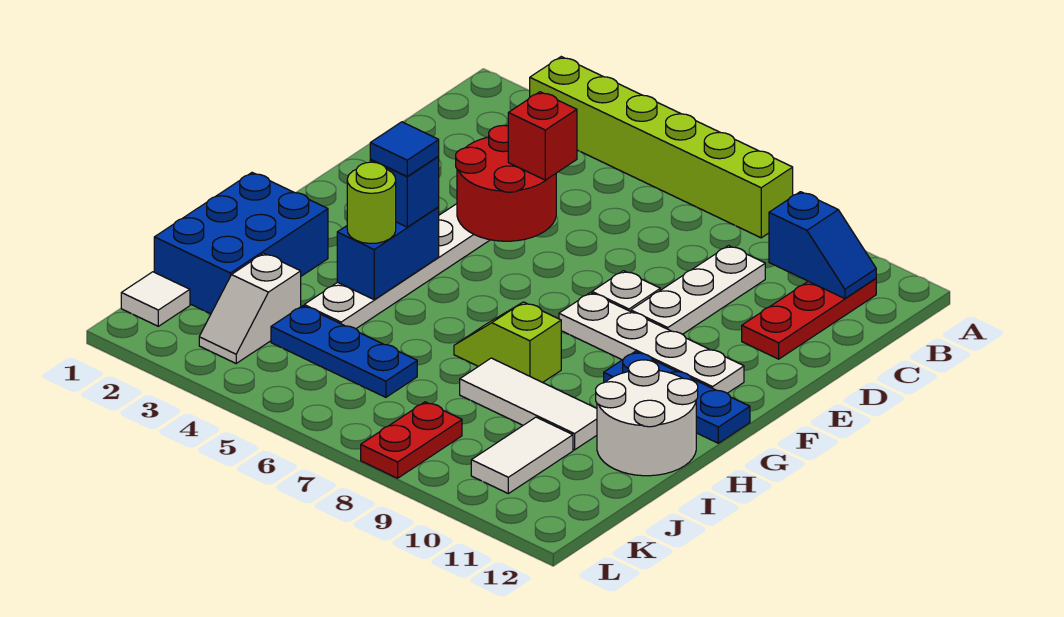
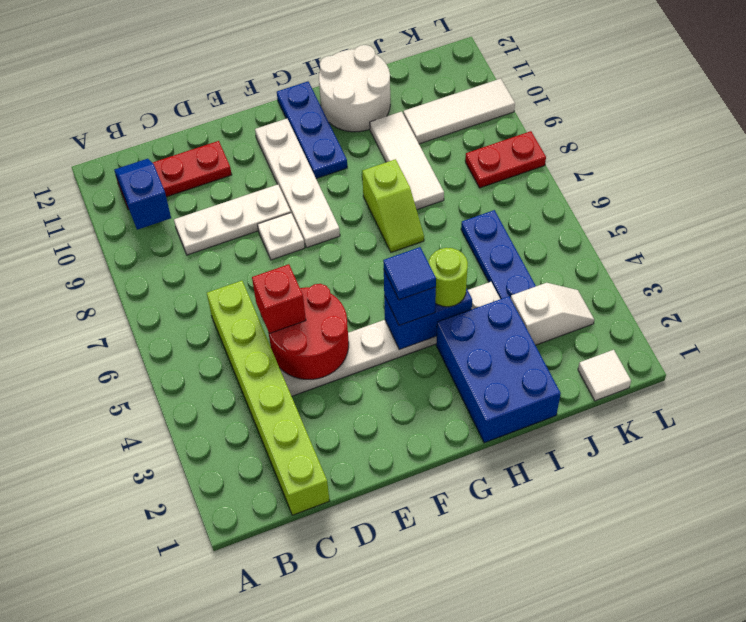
lime 1x6 brick [530,57,793,238] -> lime 1x6 brick moved to [207,281,329,515]
blue 2x3 brick [154,173,328,314] -> blue 2x3 brick turned to [436,296,561,443]
white 1x2 tile [471,417,573,494] -> white 1x3 tile [403,79,515,144]

